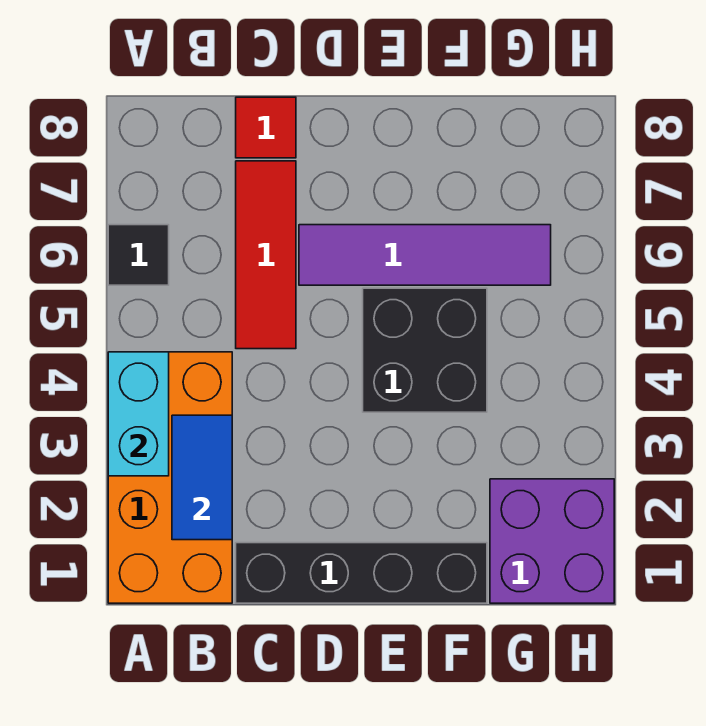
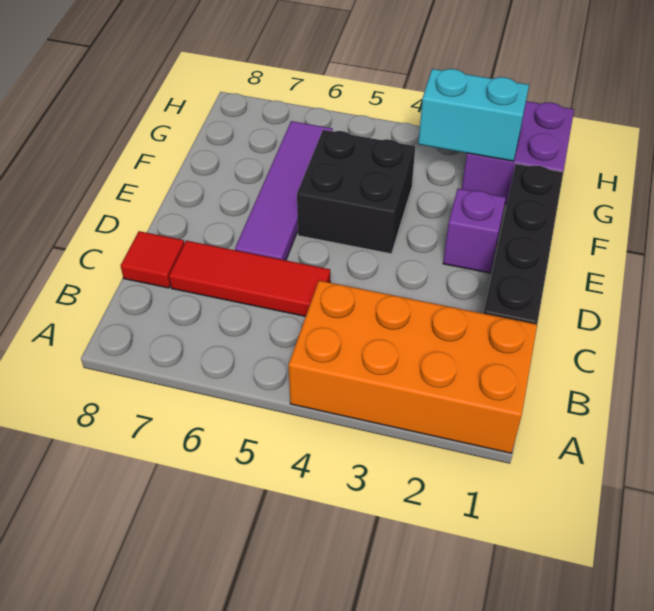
cyan 1x2 brick [108,352,169,476] -> cyan 1x2 brick moved to [418,69,529,161]
black 1x1 tile [108,225,169,285] -> none
blue 1x2 tile [172,415,232,540] -> none
none -> purple 1x1 brick [443,189,506,273]

